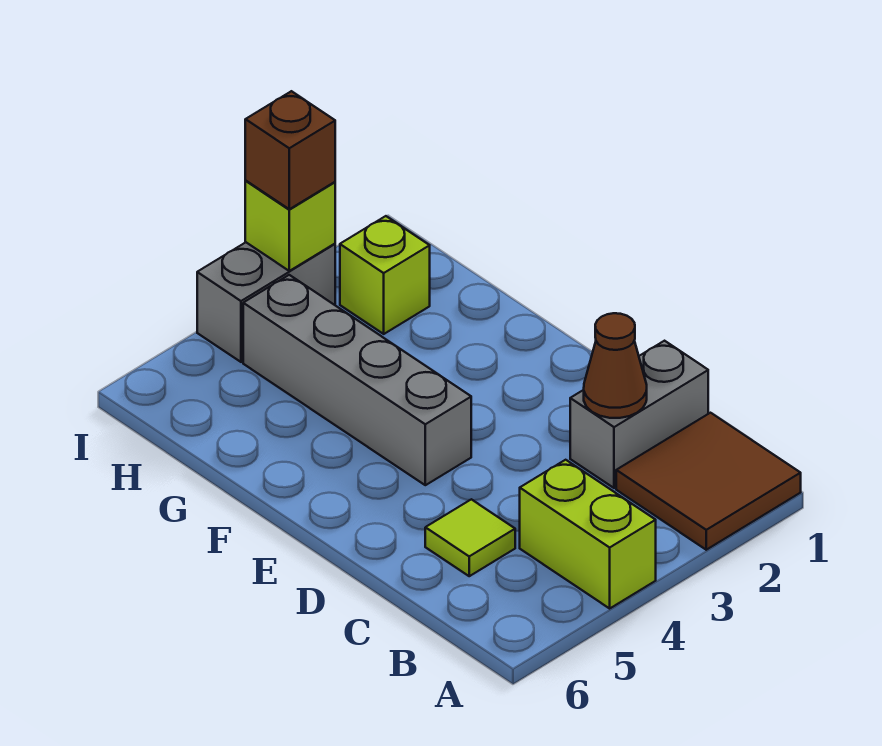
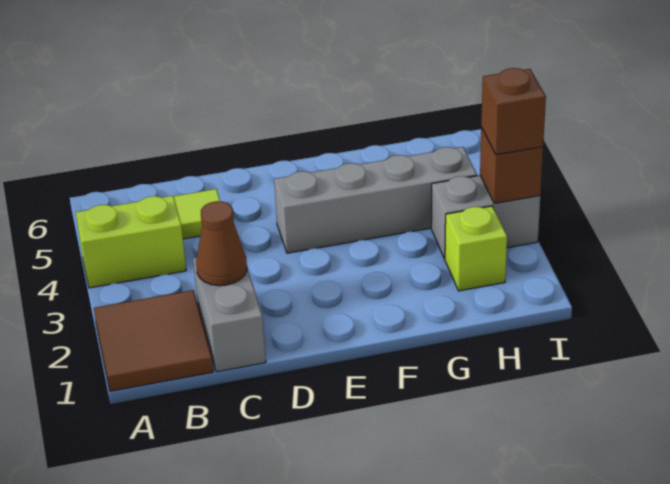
grey 1x2 brick [197,242,335,362] -> grey 1x2 brick turned to [431,175,540,259]
lime 1x1 brick [245,181,335,271] -> brown 1x1 brick [480,128,543,204]

